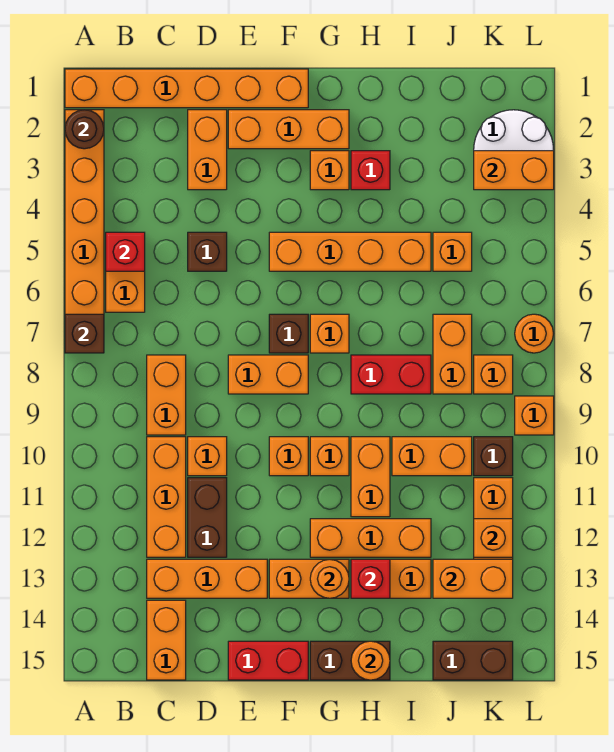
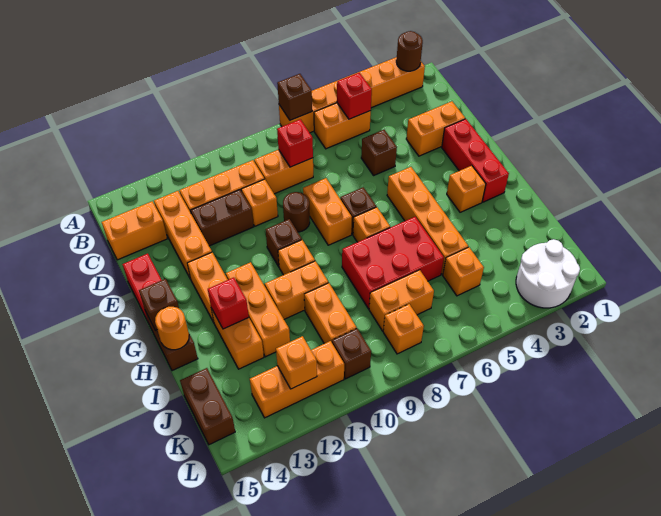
orange 1x6 brick [65,69,308,108] -> none
orange 1x3 brick [228,110,349,149] -> red 1x3 brick [442,119,509,202]
none -> brown 1x1 round brick [283,192,310,232]
orange 1x1 brick [269,437,308,476] -> brown 1x1 brick [266,219,302,267]
orange 1x1 round brick [310,559,349,598] -> none
none -> brown 1x1 brick [139,279,179,331]
red 1x1 brick [351,151,390,190] -> red 1x1 brick moved to [277,119,313,167]
red 1x2 brick [351,355,431,394] -> red 2x3 brick [342,217,444,309]
orange 1x2 brick [433,559,513,598] -> none
orange 1x2 brick [474,151,554,190] -> none
orange 1x1 round brick [515,314,554,353] -> none
orange 1x1 brick [515,396,554,435] -> none

